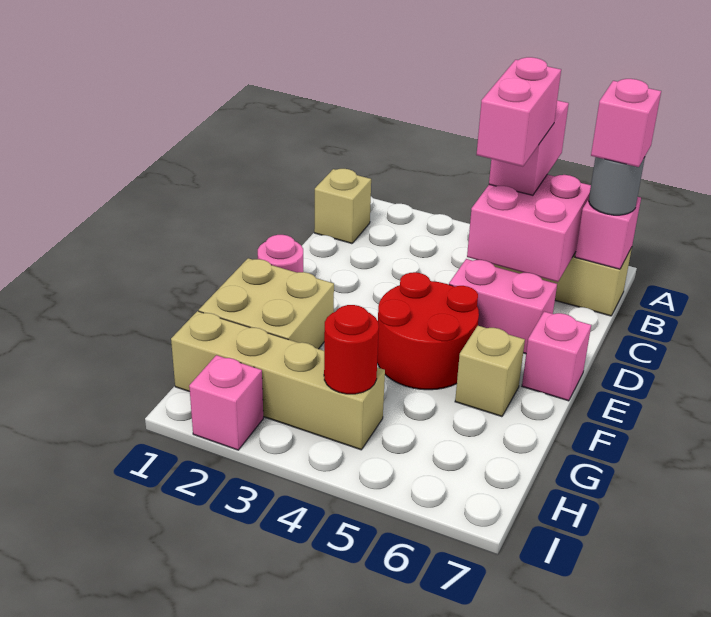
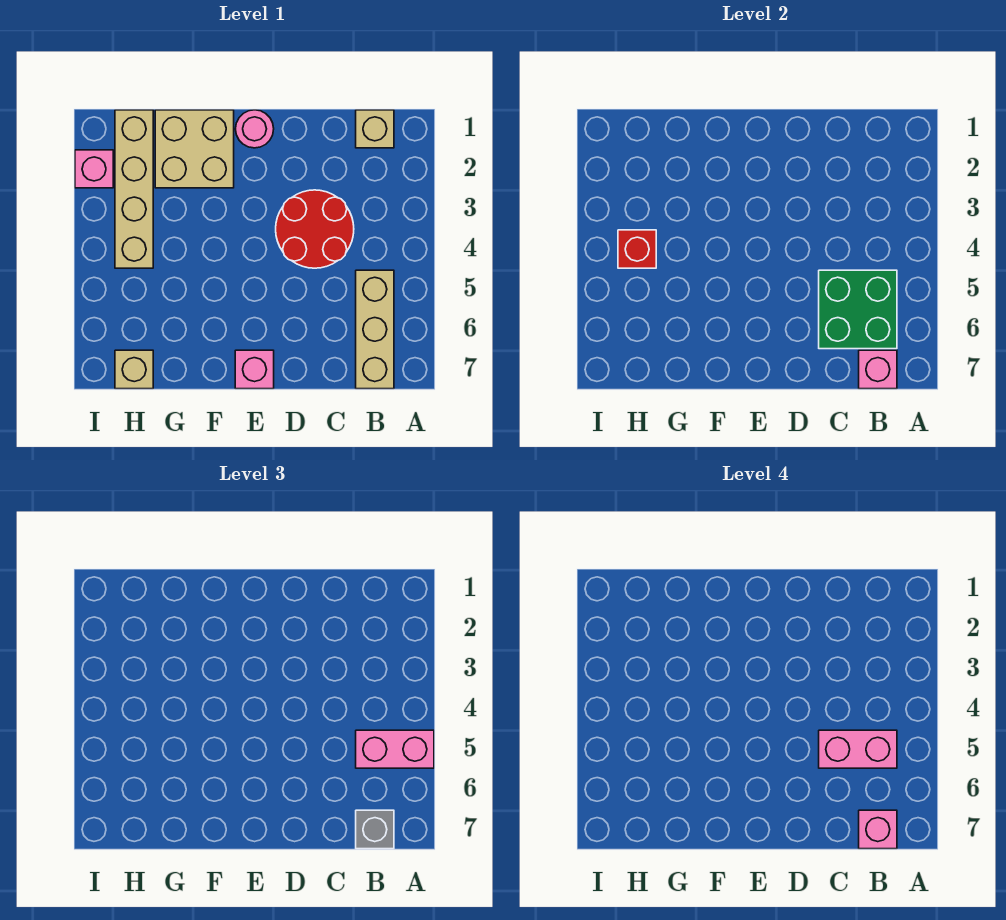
pink 2x2 brick [467,175,591,282] -> green 2x2 brick [819,270,897,349]
grey 1x1 round brick [589,157,645,215] -> grey 1x1 brick [356,810,394,849]
pink 1x2 brick [449,259,557,354] -> none
red 2x2 round brick [377,272,479,390] -> red 2x2 round brick moved to [276,190,354,268]
tan 1x1 brick [455,326,525,417] -> tan 1x1 brick moved to [115,350,153,389]
red 1x1 round brick [324,305,379,394] -> red 1x1 brick [618,230,656,268]

